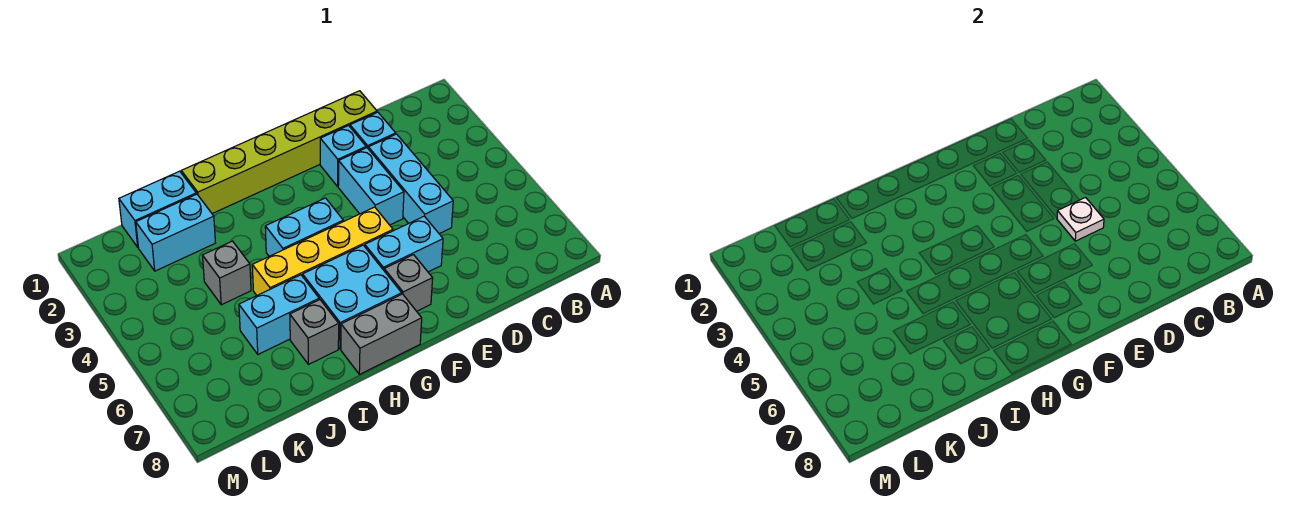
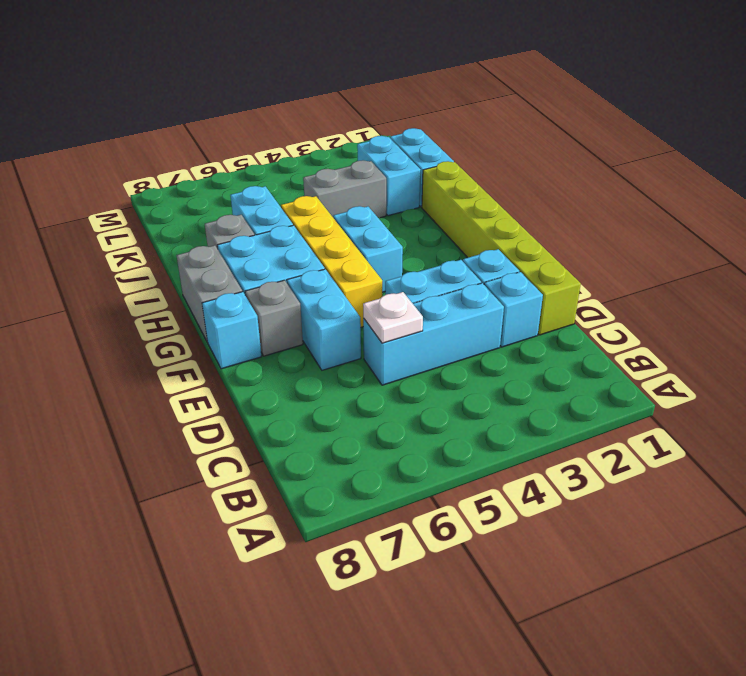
none -> cyan 1x1 brick [202,292,262,369]
grey 1x1 brick [202,241,251,305] -> grey 1x2 brick [303,160,386,218]

